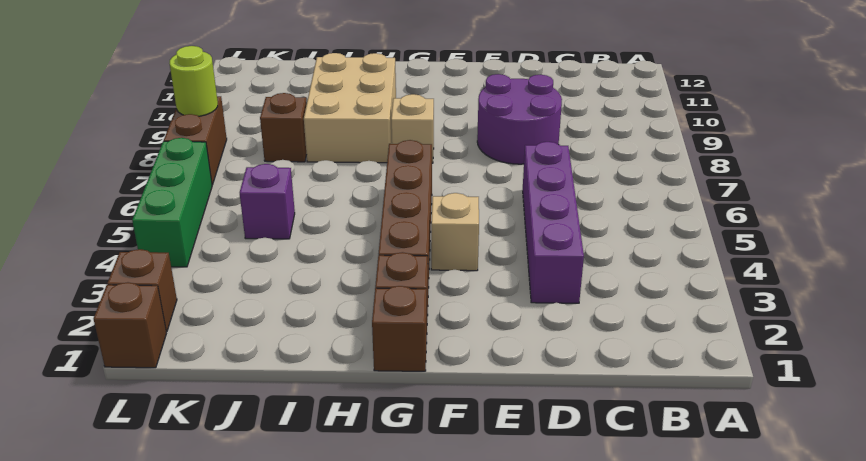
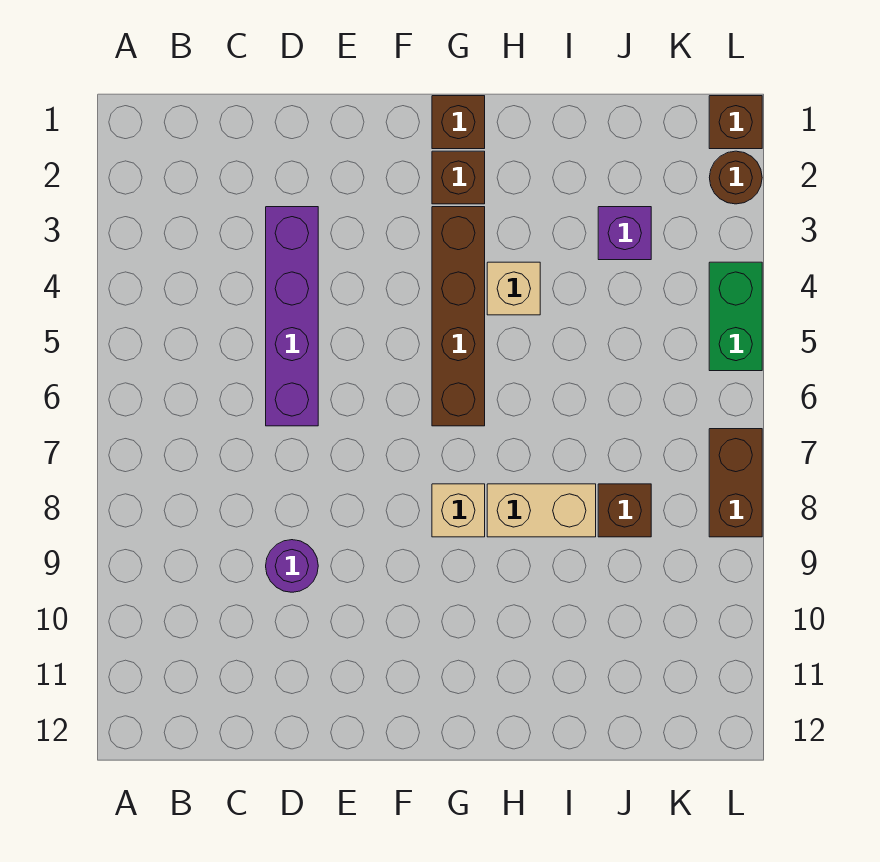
purple 2x2 round brick [477,74,562,164] -> purple 1x1 round brick [266,540,318,592]
tan 1x1 brick [431,193,479,271] -> tan 1x1 brick moved to [487,262,540,315]
tan 2x3 brick [304,53,396,163] -> tan 1x2 brick [487,484,596,537]
purple 1x1 brick [240,164,295,239] -> purple 1x1 brick moved to [598,207,651,260]
brown 1x1 brick [107,249,177,332] -> brown 1x1 round brick [709,151,762,204]
green 1x3 brick [132,138,212,267] -> green 1x2 brick [709,262,762,371]
lime 1x1 round brick [169,46,218,116] -> none

